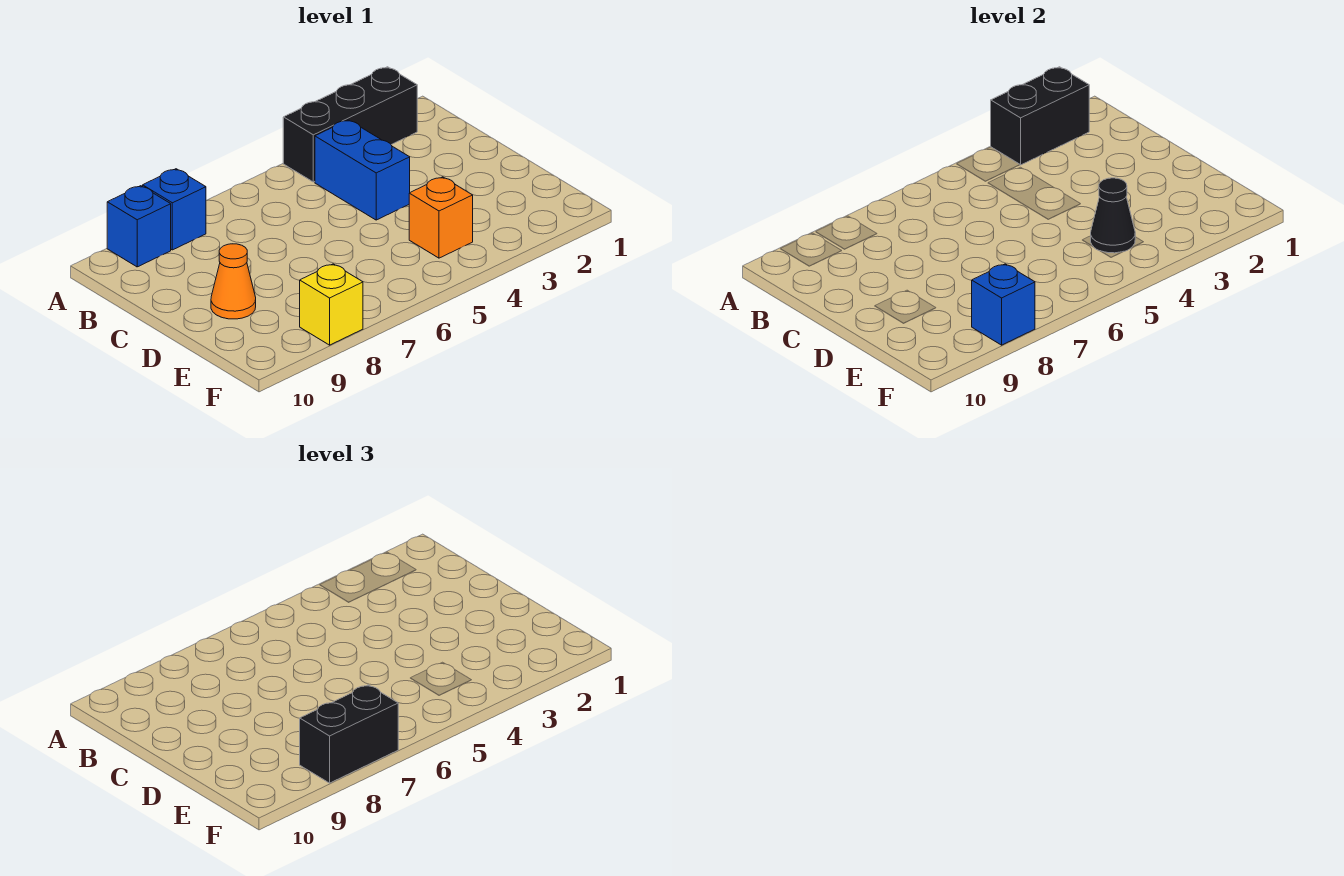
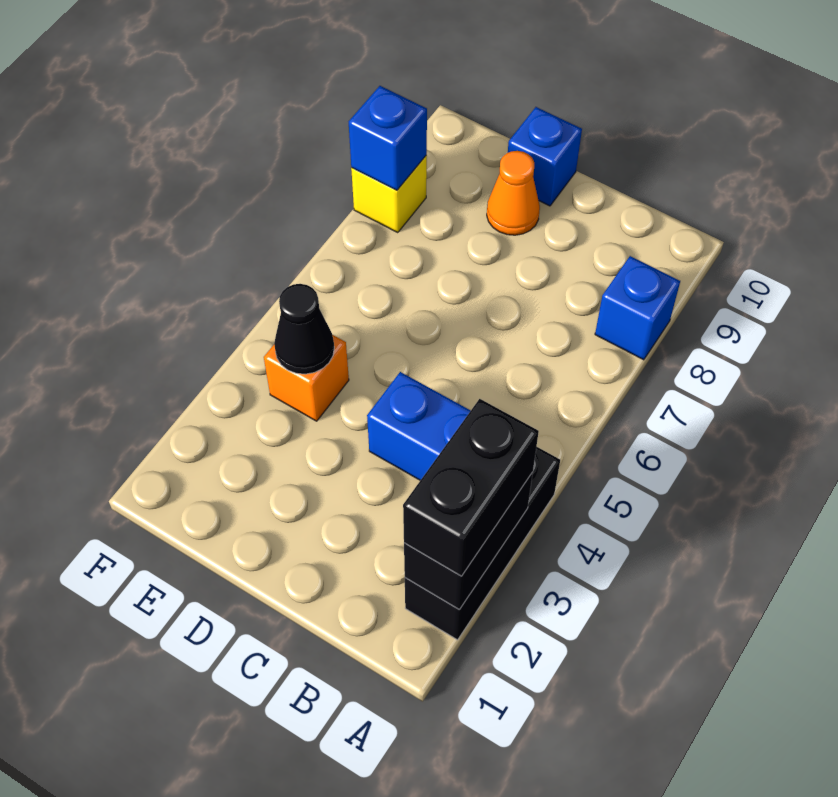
blue 1x1 brick [107,186,171,267] -> blue 1x1 brick moved to [508,107,582,206]
black 1x2 brick [300,685,398,783] -> black 1x2 brick moved to [403,399,539,576]

